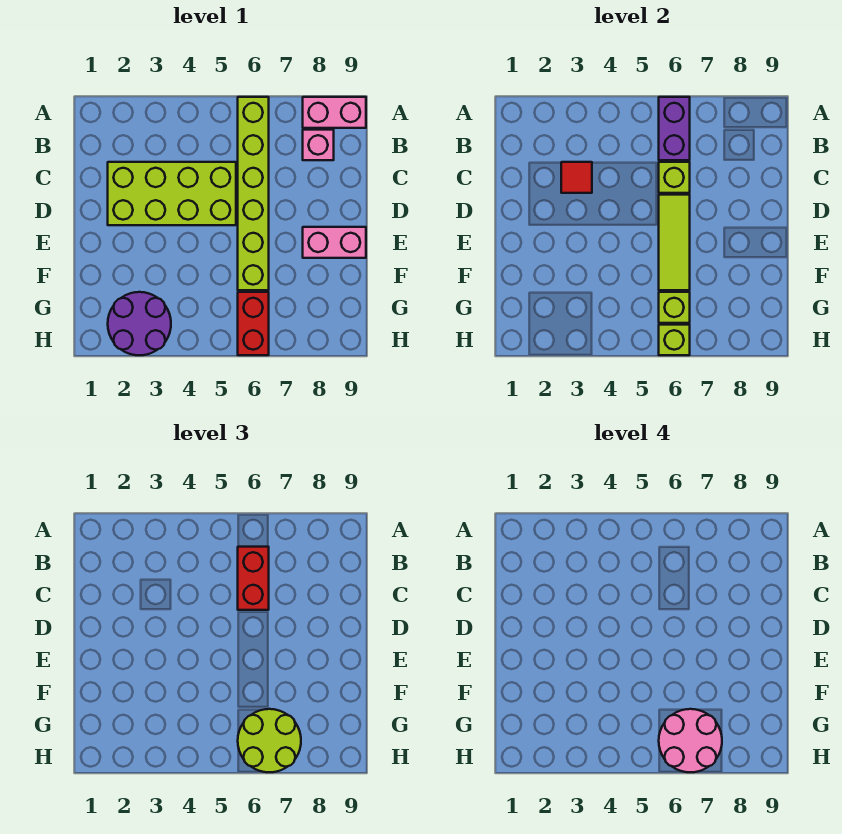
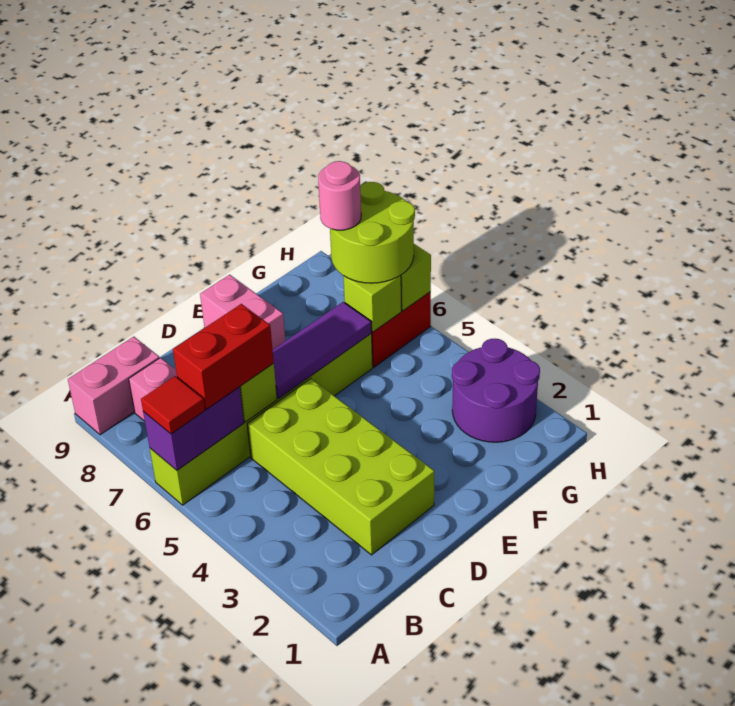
pink 1x2 brick [303,97,366,128] -> pink 1x2 brick turned to [68,337,159,435]
red 1x1 tile [561,162,592,193] -> red 1x1 tile moved to [141,376,205,434]
lime 1x3 tile [659,195,690,290] -> purple 1x3 tile [273,302,372,398]
pink 2x2 round brick [659,709,722,772] -> pink 1x1 round brick [318,161,361,230]

